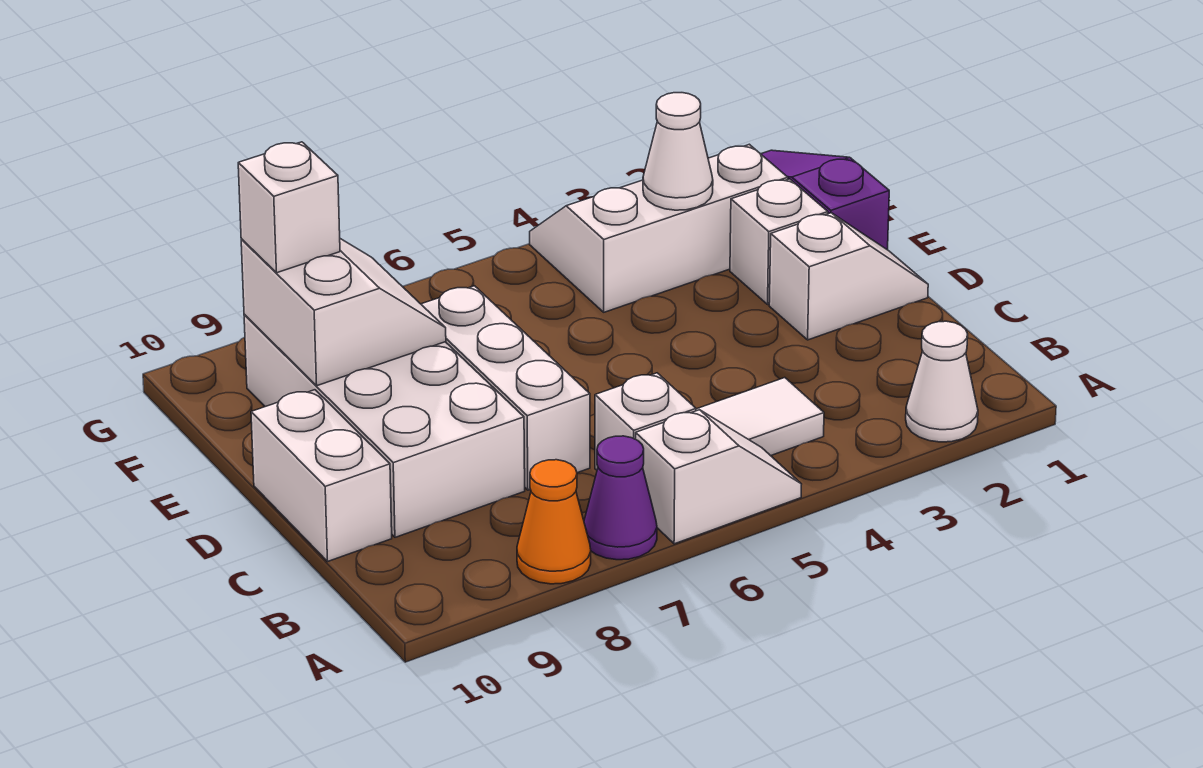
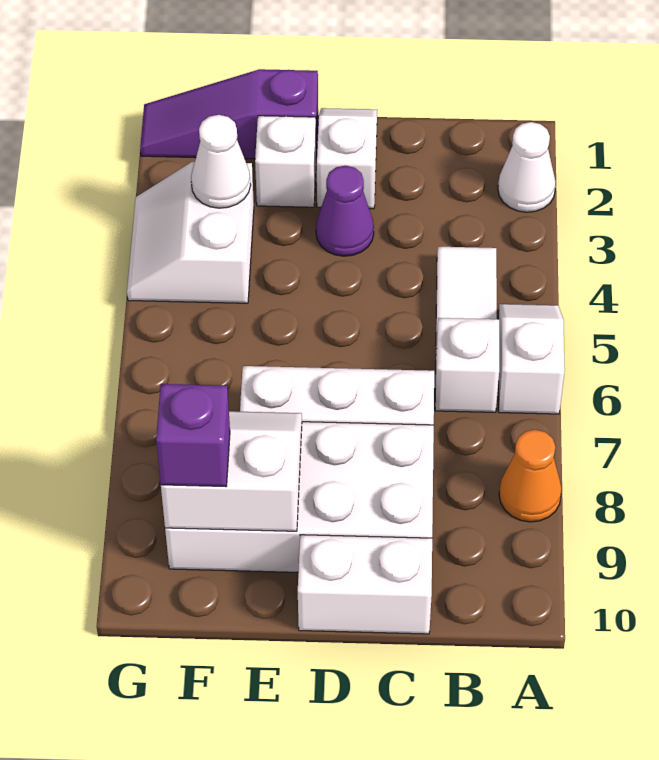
purple 1x1 cone [584,436,657,560] -> purple 1x1 cone moved to [316,166,374,256]
white 2x3 slope [530,144,788,312] -> white 2x2 slope [127,162,254,303]
white 1x1 brick [238,142,340,273] -> purple 1x1 brick [156,384,230,487]

